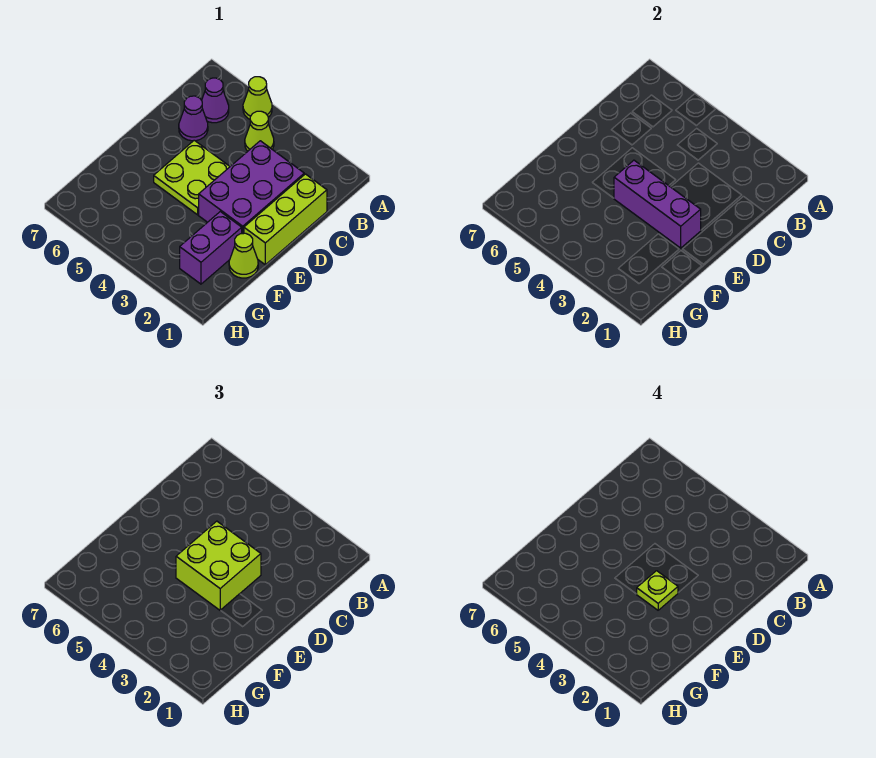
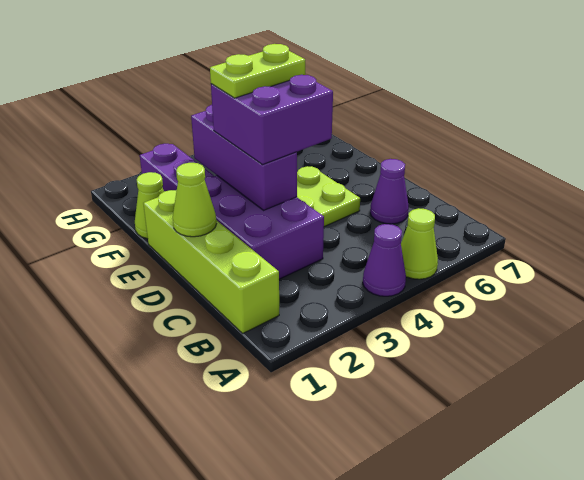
lime 1x1 cone [245,111,274,151] -> lime 1x1 cone moved to [173,163,216,237]
purple 1x1 cone [202,78,229,123] -> purple 1x1 cone moved to [363,224,406,296]
lime 1x3 brick [244,174,327,265] -> lime 1x4 brick [143,190,279,333]
lime 2x2 brick [176,521,261,610] -> purple 2x2 brick [211,75,333,165]
purple 1x3 brick [614,160,701,248] -> purple 1x3 brick turned to [191,105,297,210]
lime 1x1 plate [637,571,678,610] -> lime 1x2 plate [210,44,305,98]

